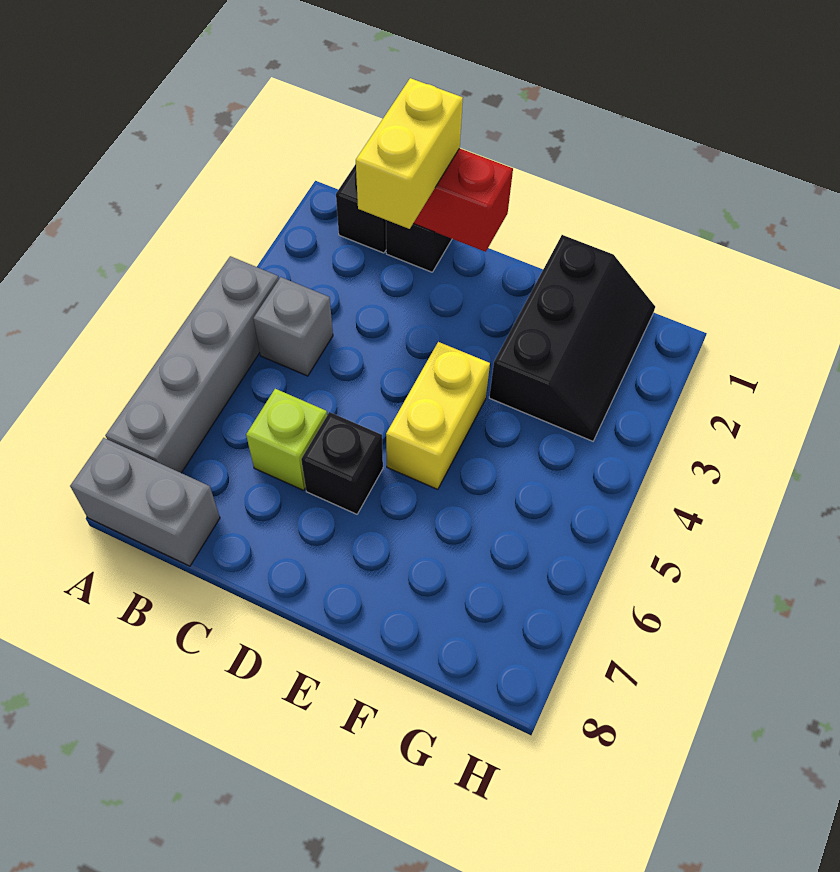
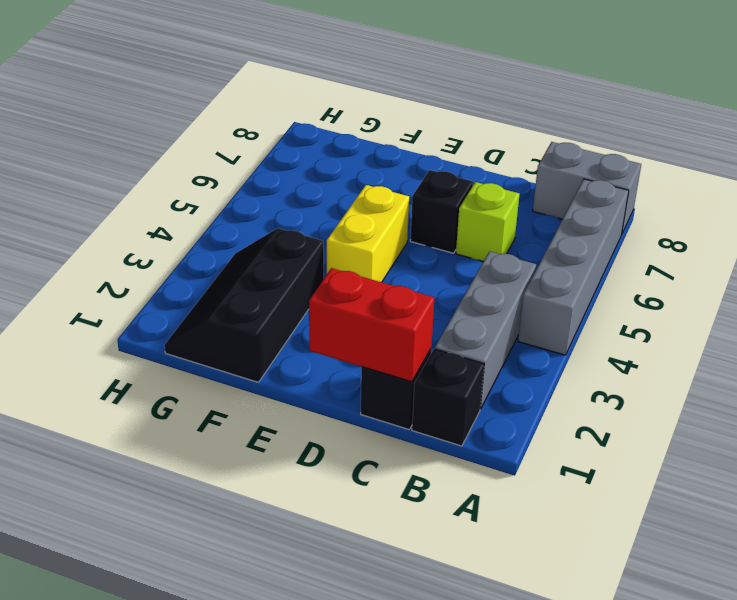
grey 1x1 brick [253,277,333,376] -> grey 1x3 brick [435,251,536,409]
yellow 1x2 brick [356,78,463,229] -> none

